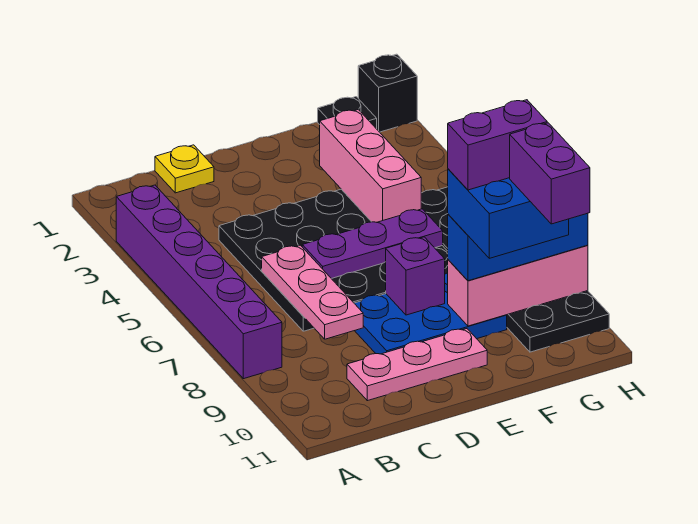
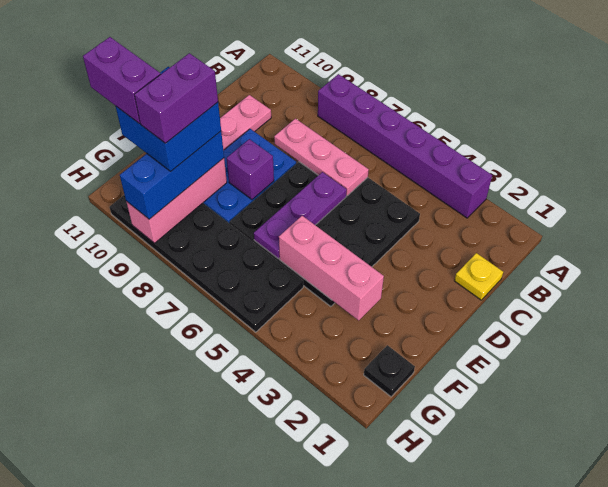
black 1x1 brick [358,54,417,132] -> none

